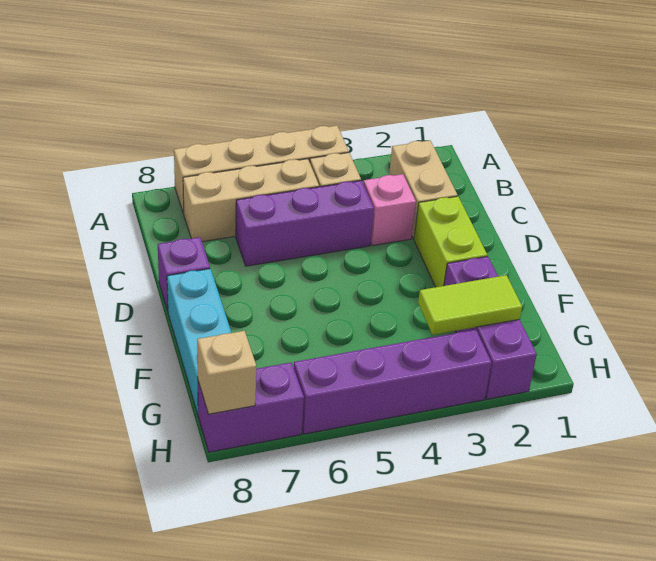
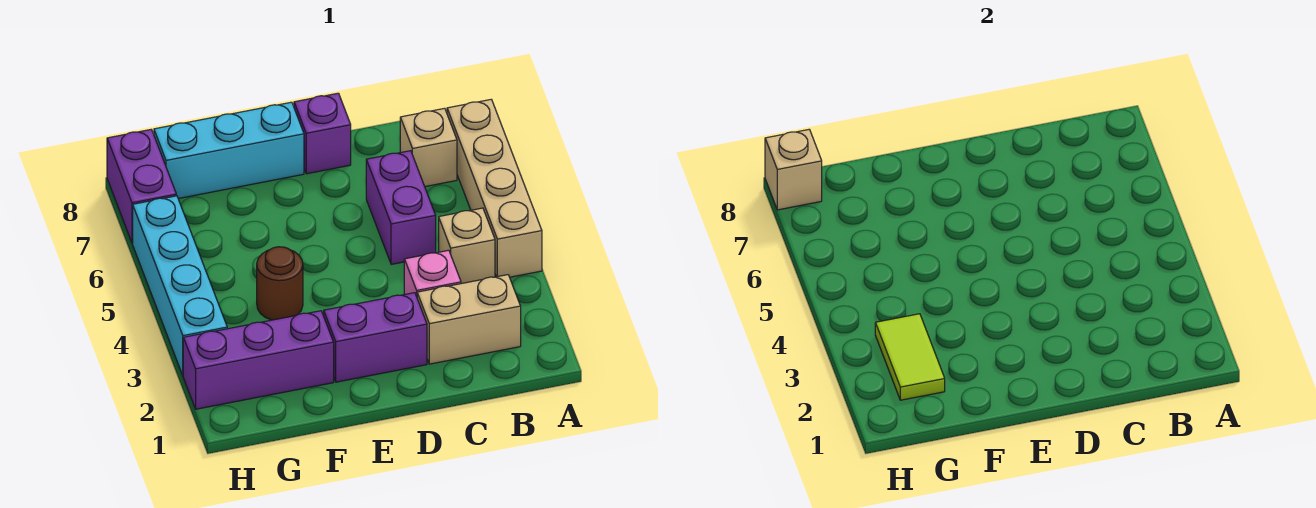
tan 1x3 brick [183,159,319,242] -> tan 1x1 brick [400,108,457,187]
purple 1x3 brick [236,181,374,266] -> purple 1x2 brick [366,151,436,264]
lime 1x2 brick [414,196,487,287] -> purple 1x2 brick [324,293,427,382]
none -> brown 1x1 round brick [257,247,303,320]
purple 1x4 brick [294,329,492,434] -> cyan 1x4 brick [133,196,227,375]

